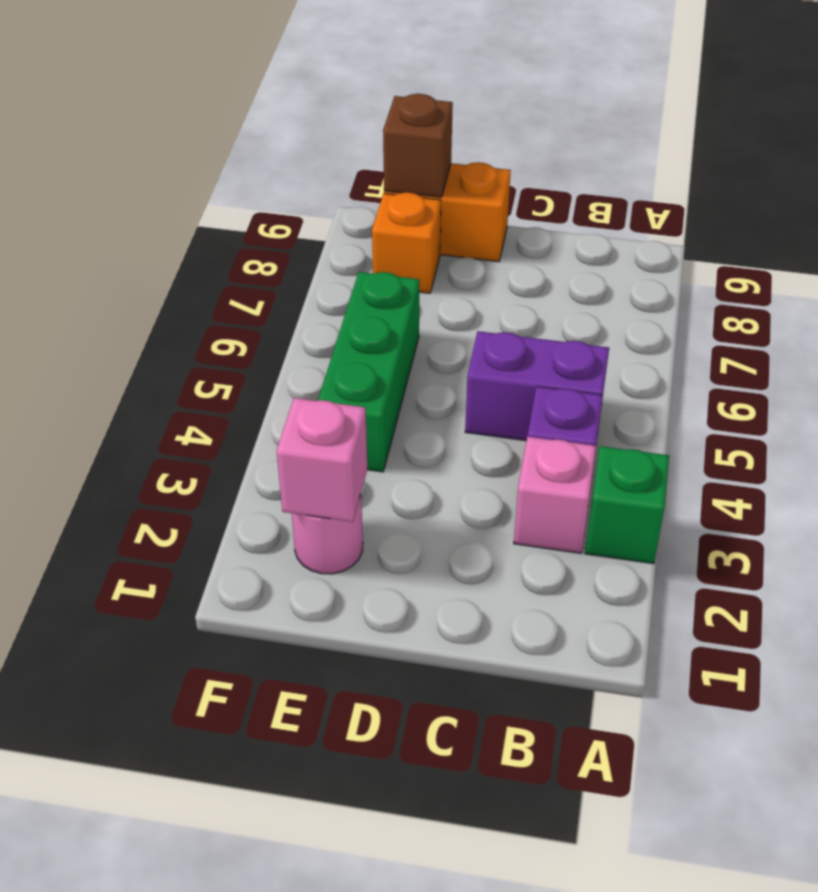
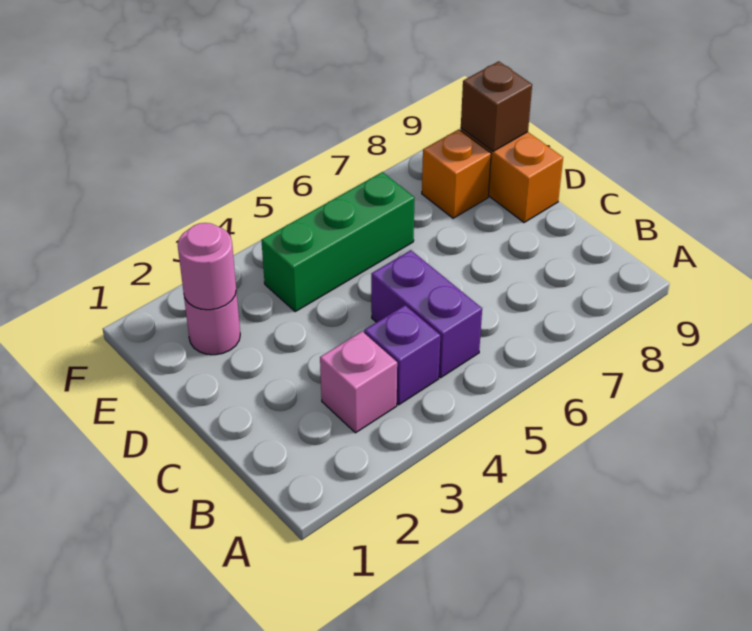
green 1x1 brick [585,446,669,564] -> none
pink 1x1 brick [277,398,367,522] -> pink 1x1 round brick [178,223,236,310]

